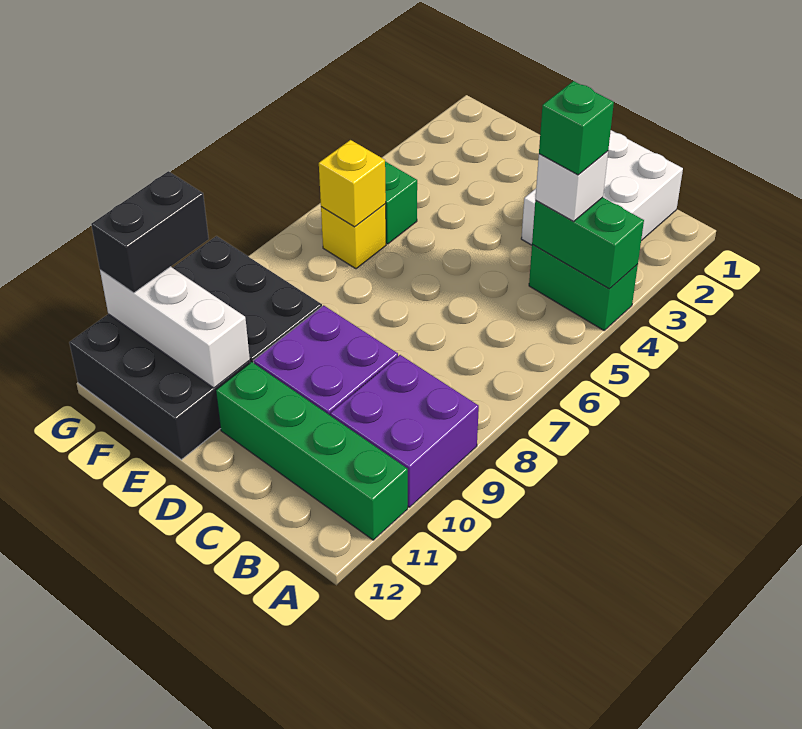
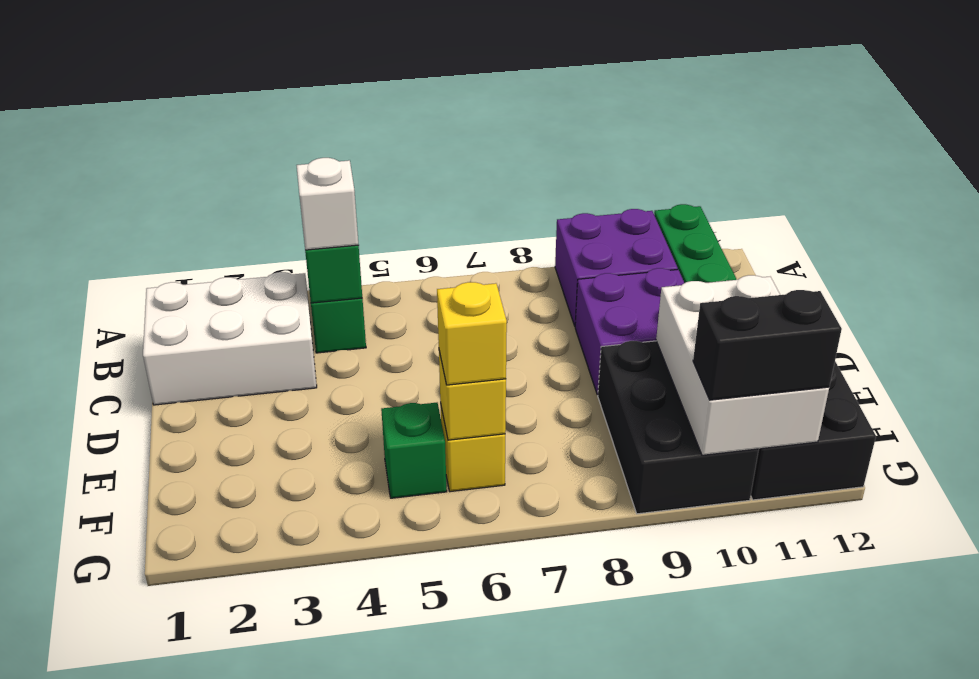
green 1x1 brick [539,81,614,175] -> none
white 1x3 brick [100,267,250,388] -> white 2x3 brick [656,275,829,455]
none -> yellow 1x1 brick [437,282,507,385]

